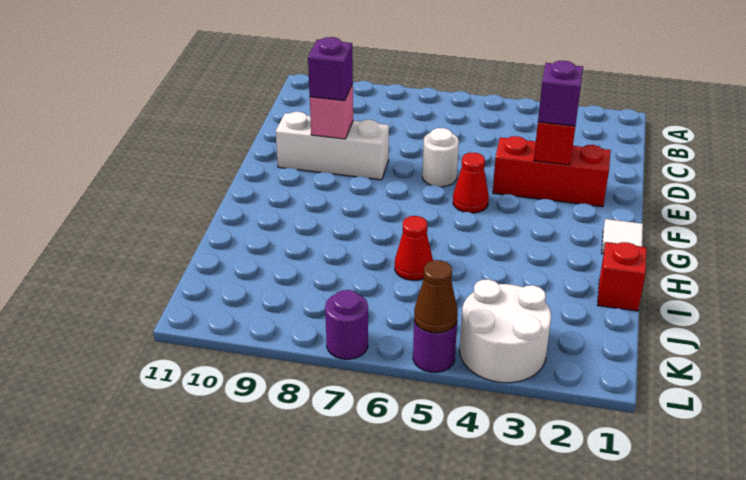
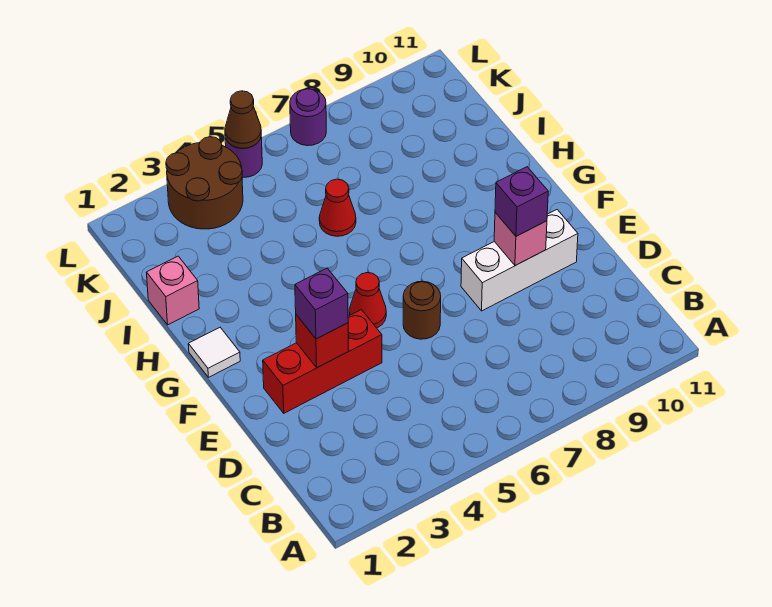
white 1x1 round brick [422,128,459,187] -> brown 1x1 round brick [403,281,441,339]
red 1x1 brick [598,242,646,311] -> pink 1x1 brick [146,256,199,325]
white 2x2 round brick [460,279,551,383] -> brown 2x2 round brick [166,137,243,229]

